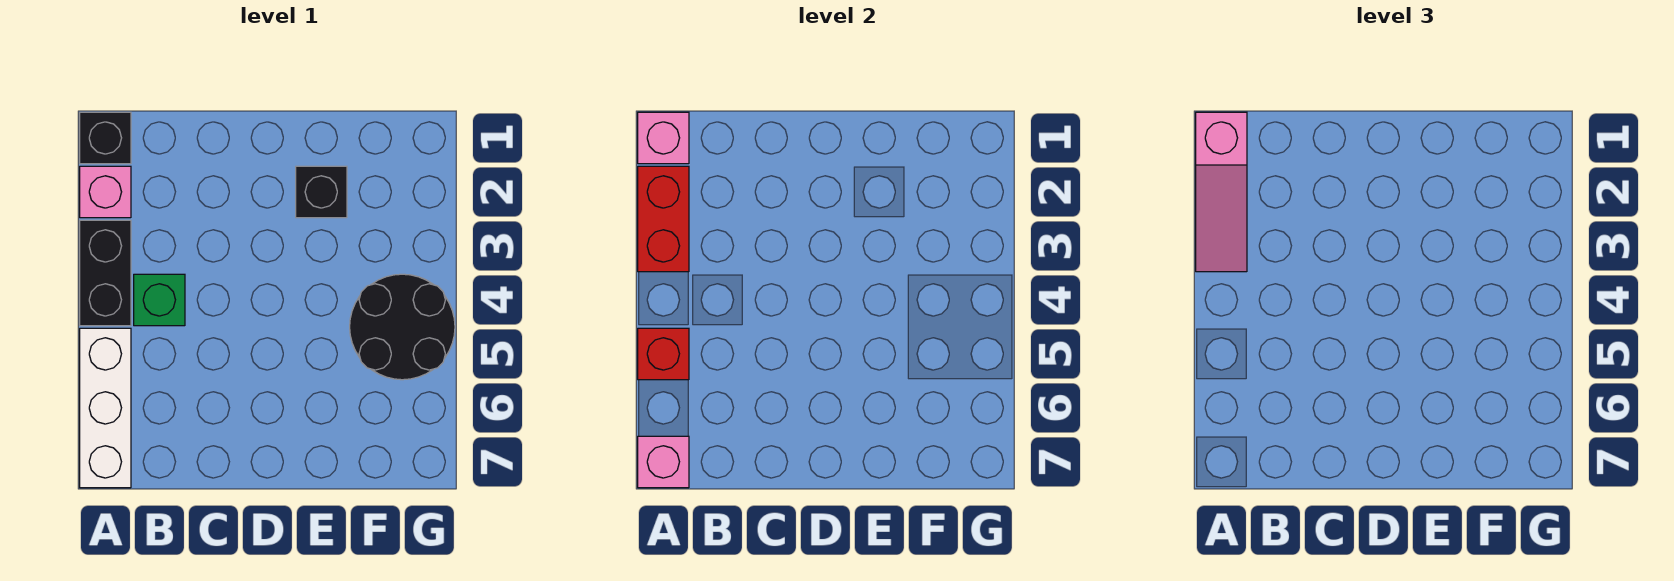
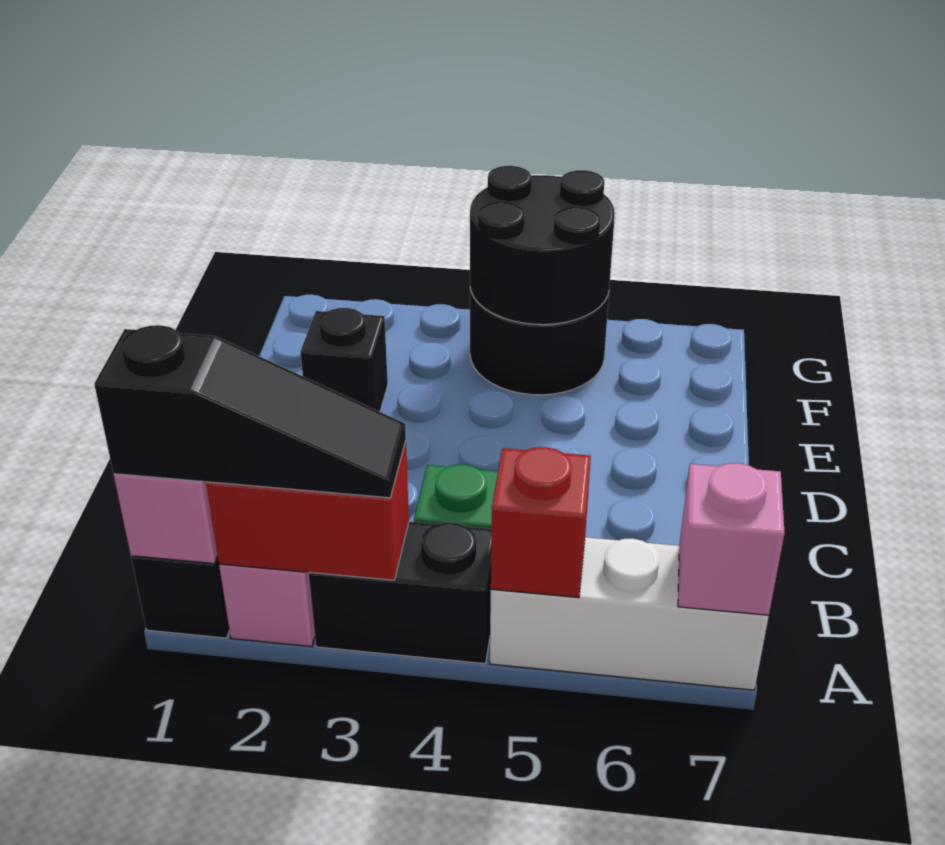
pink 1x3 slope [1196,112,1247,272] -> black 1x3 slope [94,325,406,498]
none -> black 2x2 round brick [470,166,615,325]

